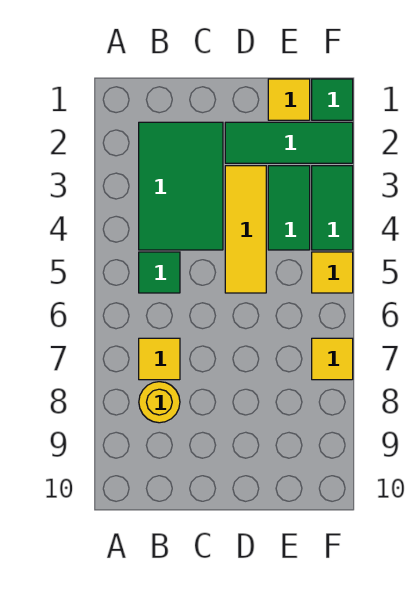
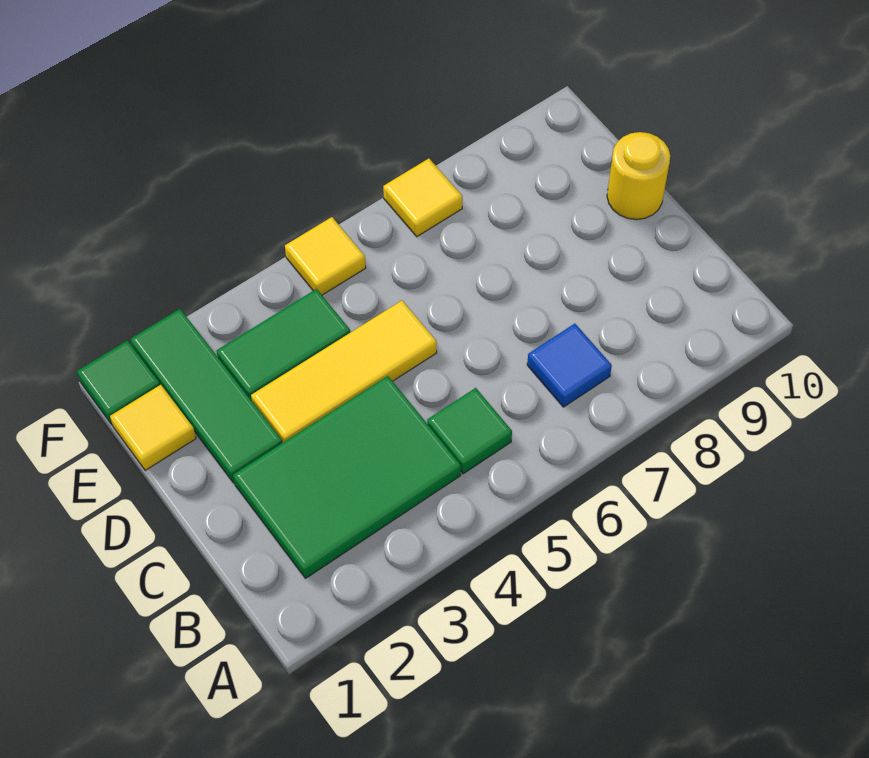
yellow 1x1 tile [139,338,180,380] -> blue 1x1 tile [527,324,612,407]
yellow 1x1 round brick [139,382,180,423] -> yellow 1x1 round brick moved to [607,132,670,220]
green 1x2 tile [312,166,353,250] -> none

